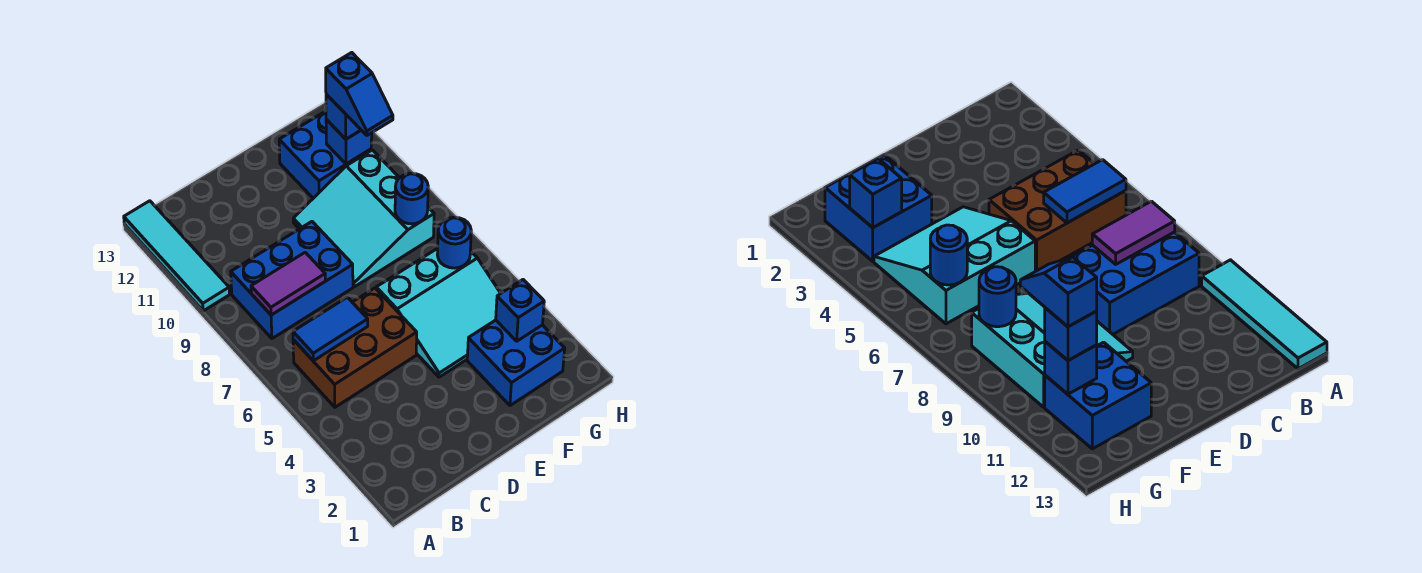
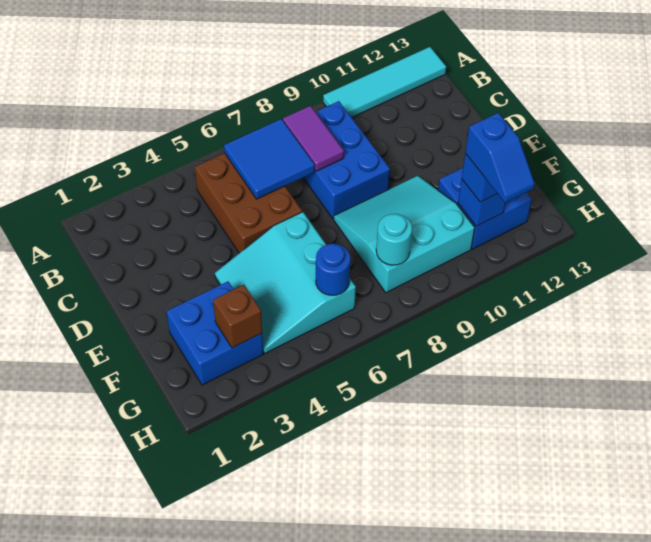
blue 1x2 tile [293,297,368,361] -> blue 2x2 tile [224,119,315,199]
blue 1x1 brick [496,280,544,341] -> brown 1x1 brick [213,285,262,348]
blue 1x1 round brick [395,173,428,224] -> cyan 1x1 round brick [376,214,412,265]
blue 1x2 slope [326,53,393,135] -> blue 1x2 slope turned to [465,113,535,203]

